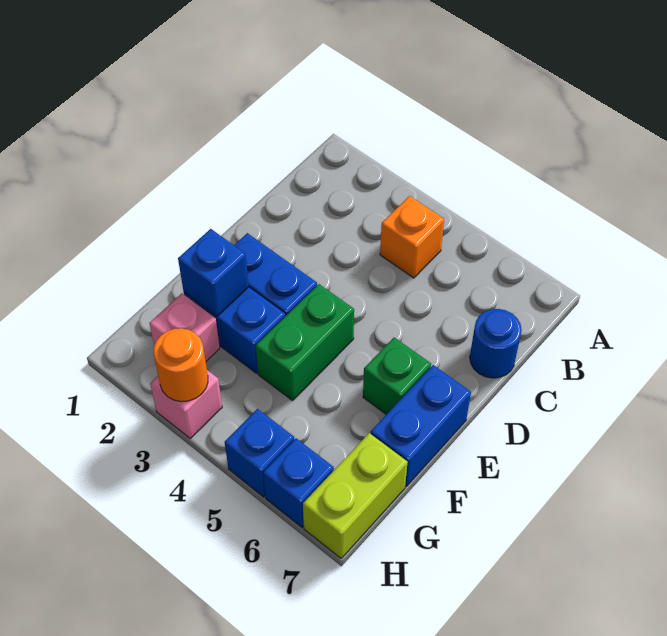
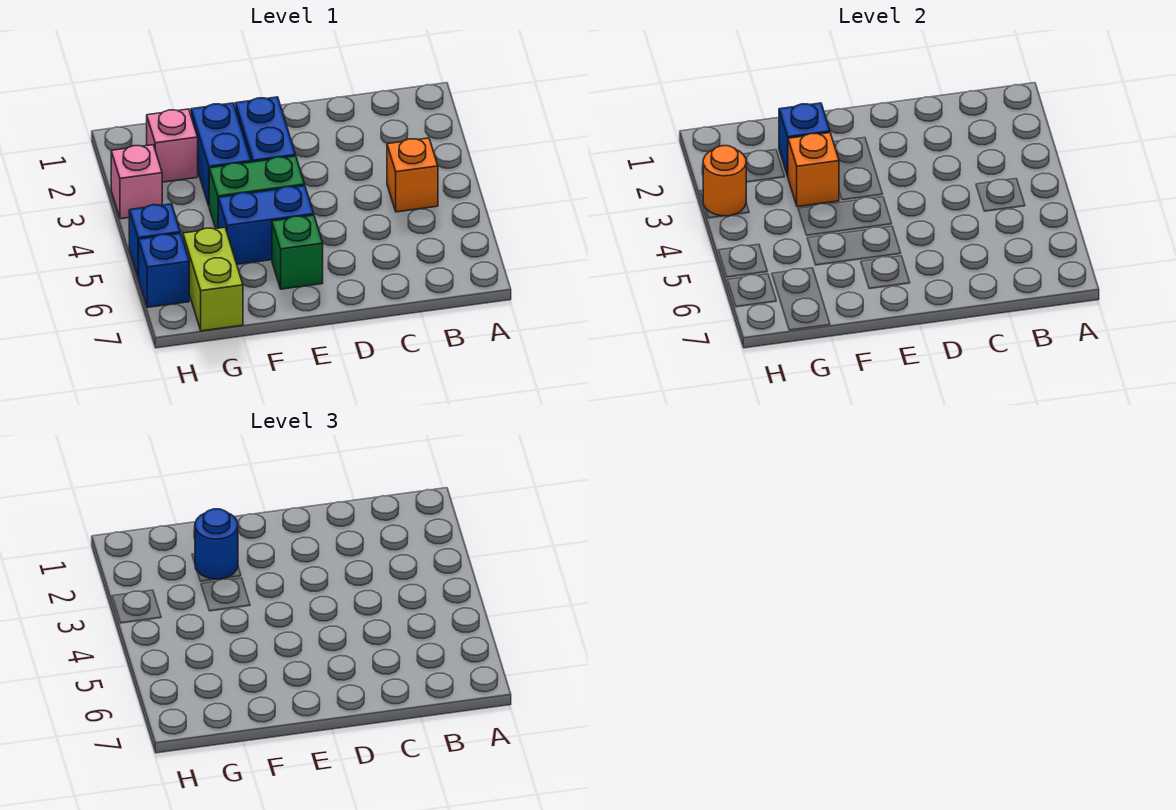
blue 1x1 round brick [470,309,522,378] -> blue 1x1 round brick moved to [195,509,238,579]
blue 1x2 brick [371,365,471,486] -> blue 1x2 brick moved to [218,186,314,264]
none -> orange 1x1 brick [788,133,839,207]
lime 1x2 brick [303,433,408,558] -> lime 1x2 brick turned to [183,227,243,331]

